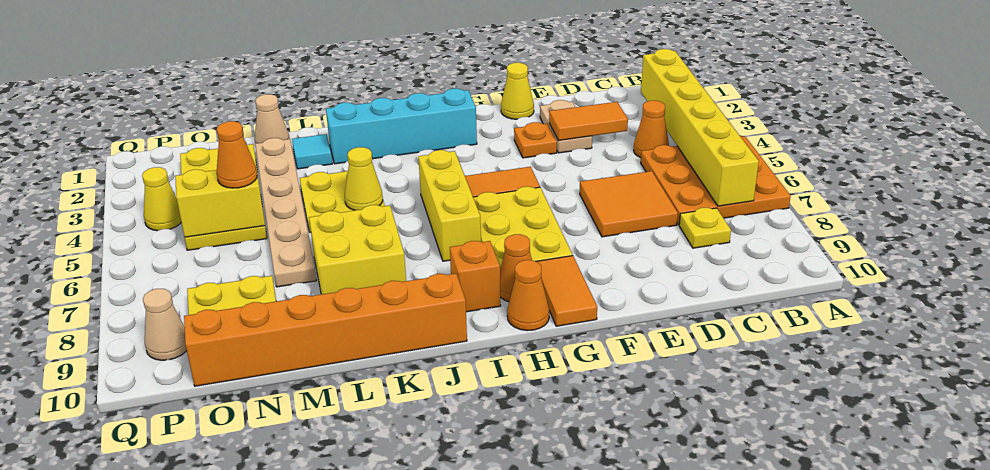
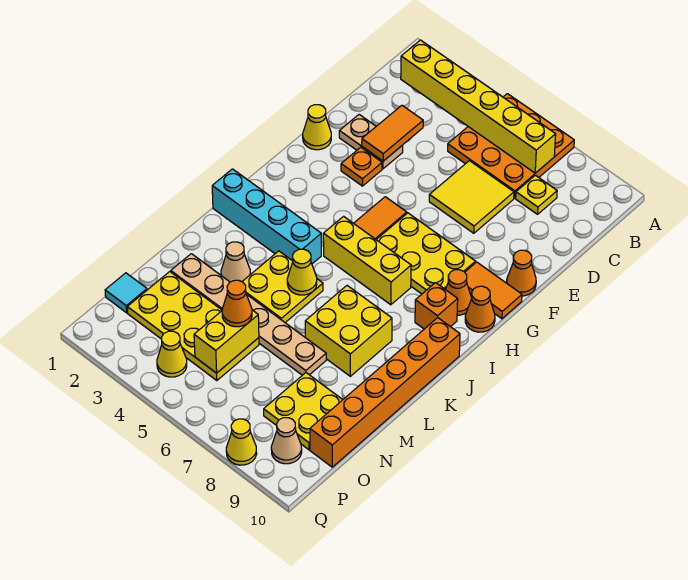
orange 1x1 cone [634,101,669,158] -> orange 1x1 cone moved to [507,250,536,296]
orange 2x2 tile [580,171,678,237] -> yellow 2x2 tile [429,161,514,233]
cyan 1x4 brick [326,89,477,164] -> cyan 1x4 brick turned to [212,169,321,264]
cyan 1x1 tile [292,134,332,169] -> cyan 1x1 tile moved to [105,273,147,313]
tan 1x1 cone [255,94,290,144] -> tan 1x1 cone moved to [221,242,250,282]
none -> yellow 1x1 cone [226,419,257,465]

